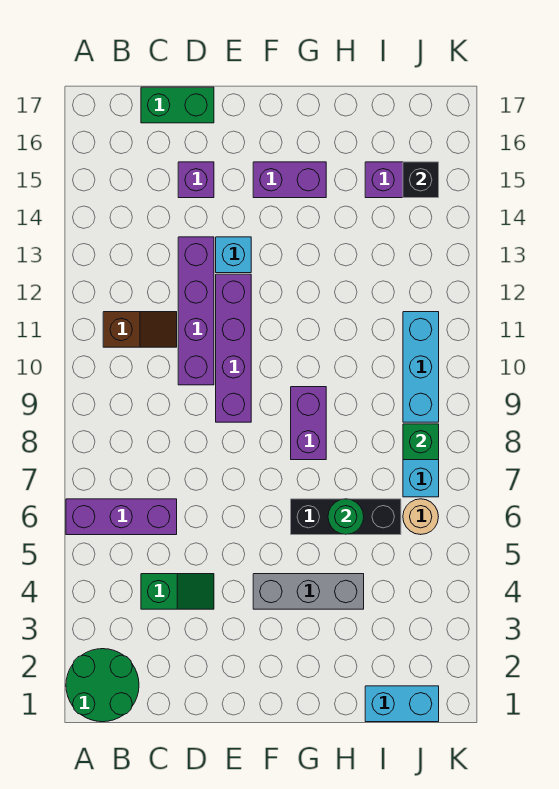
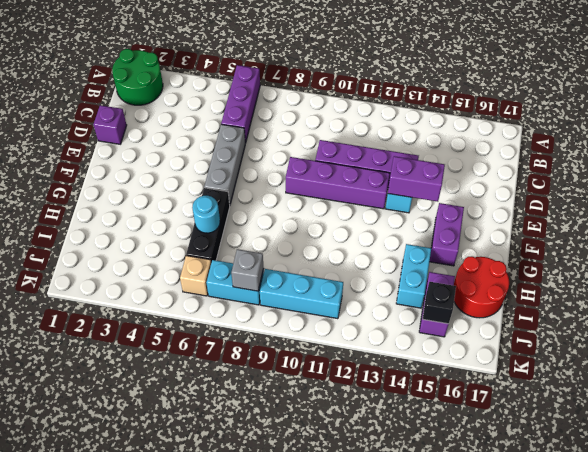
brown 1x2 slope [103,312,177,347] -> none
green 1x2 slope [141,574,214,609] -> none
green 1x2 brick [141,87,214,123] -> none
purple 1x1 brick [178,162,214,198] -> purple 1x1 brick moved to [93,105,127,144]
grey 1x3 brick [253,574,364,609] -> grey 1x3 brick moved to [204,124,245,205]
purple 1x2 brick [291,387,326,460] -> purple 1x2 brick moved to [388,156,445,202]
green 1x1 round brick [328,499,364,535] -> cyan 1x1 round brick [192,196,220,233]
none -> red 2x2 round brick [454,257,509,318]
cyan 1x2 brick [365,686,439,722] -> cyan 1x2 brick moved to [396,244,431,308]
tan 1x1 round brick [403,499,438,535] -> tan 1x1 brick [180,256,211,296]
green 1x1 brick [403,424,439,460] -> grey 1x1 brick [231,249,264,291]

